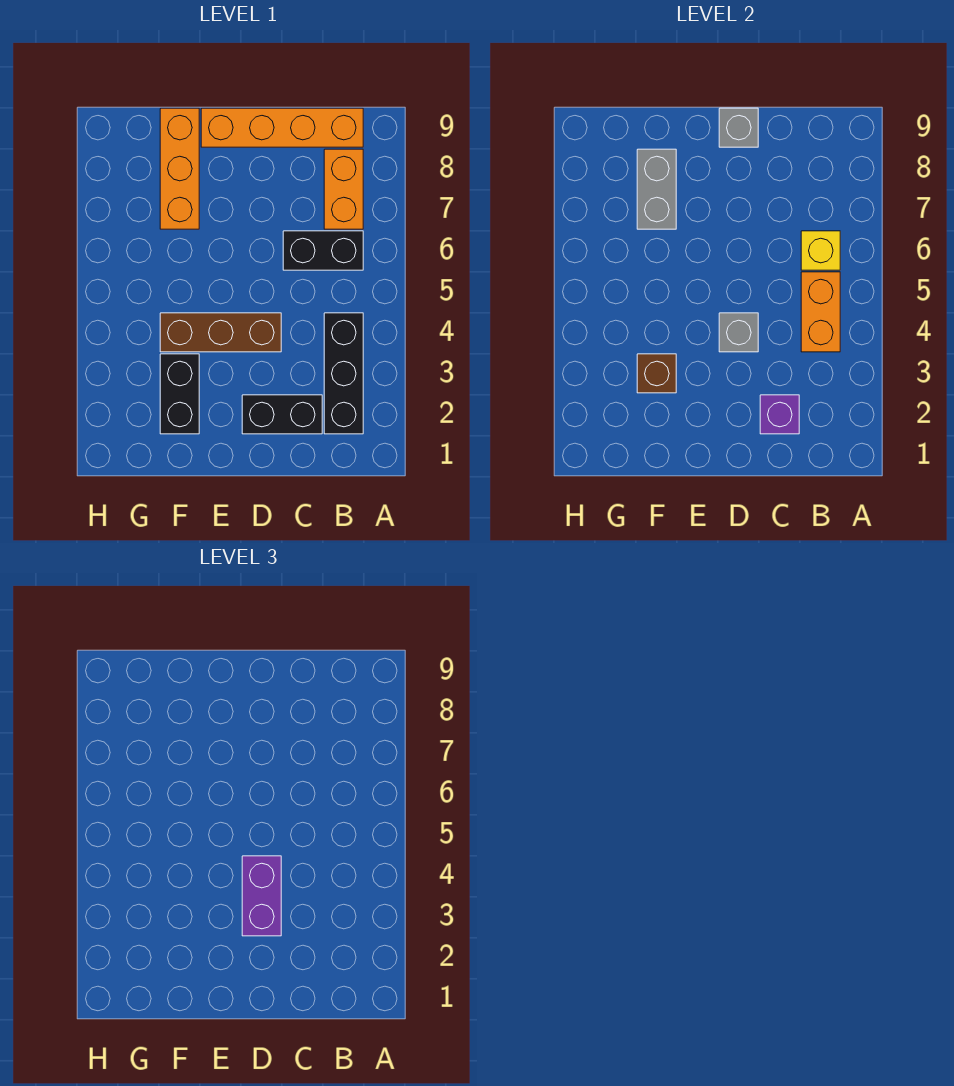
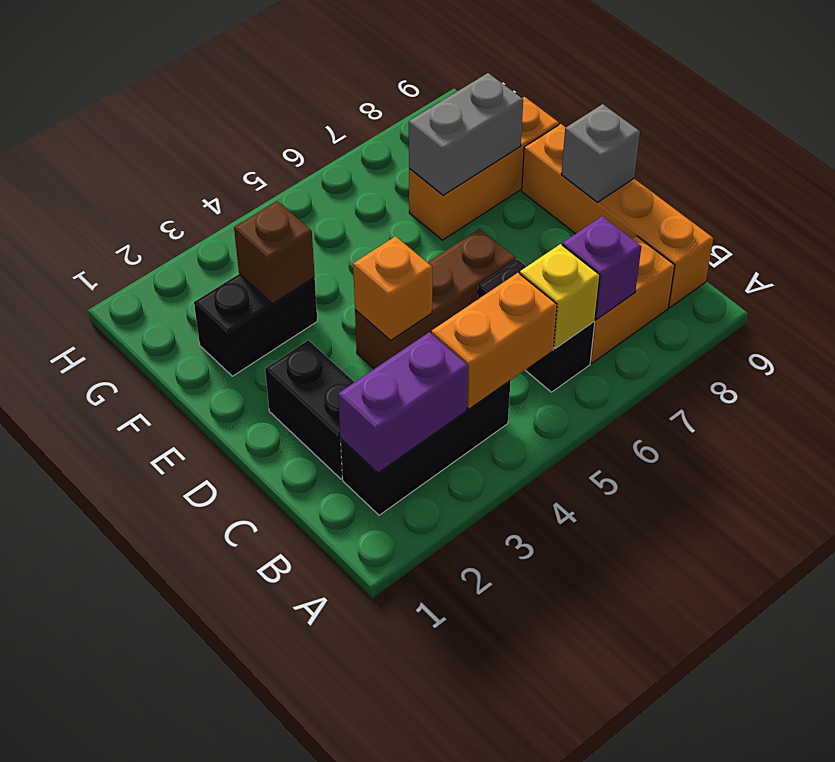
purple 1x1 brick [760,395,799,434] -> purple 1x1 brick moved to [562,216,641,319]
purple 1x2 brick [242,856,281,936] -> purple 1x2 brick moved to [338,332,468,473]
brown 1x3 brick [160,313,281,352] -> brown 1x3 brick turned to [355,229,516,369]
grey 1x1 brick [719,313,758,352] -> orange 1x1 brick [353,236,432,341]

